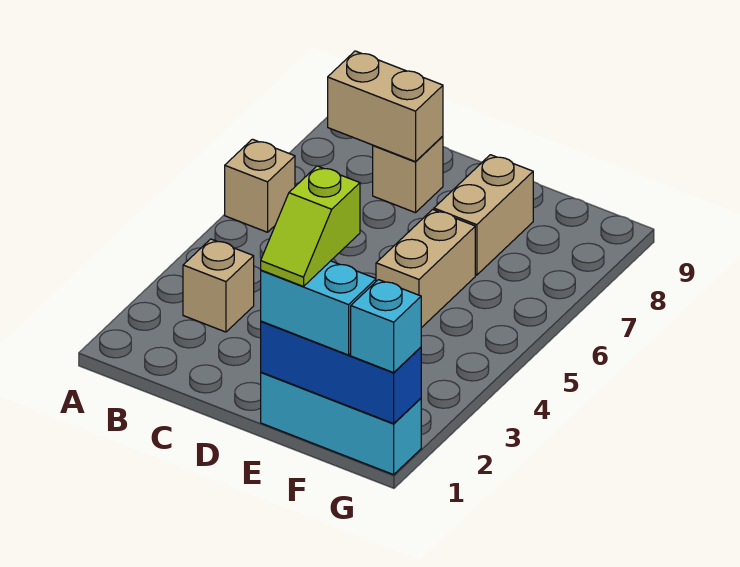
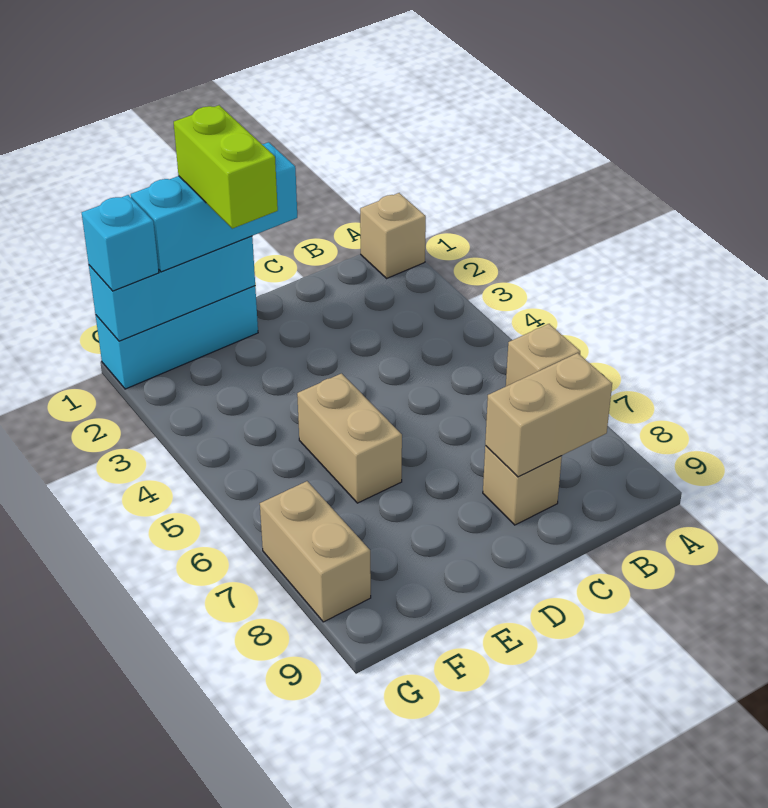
tan 1x1 brick [183,239,254,332] -> tan 1x1 brick moved to [360,193,426,278]
blue 1x3 brick [261,321,421,424] -> cyan 1x3 brick [89,236,255,341]
cyan 1x2 brick [261,261,376,355] -> cyan 1x3 brick [131,142,297,272]
lime 1x2 slope [261,166,360,286] -> lime 1x2 brick [174,105,278,229]
tan 1x2 brick [434,155,533,275] -> tan 1x2 brick moved to [260,481,371,622]

